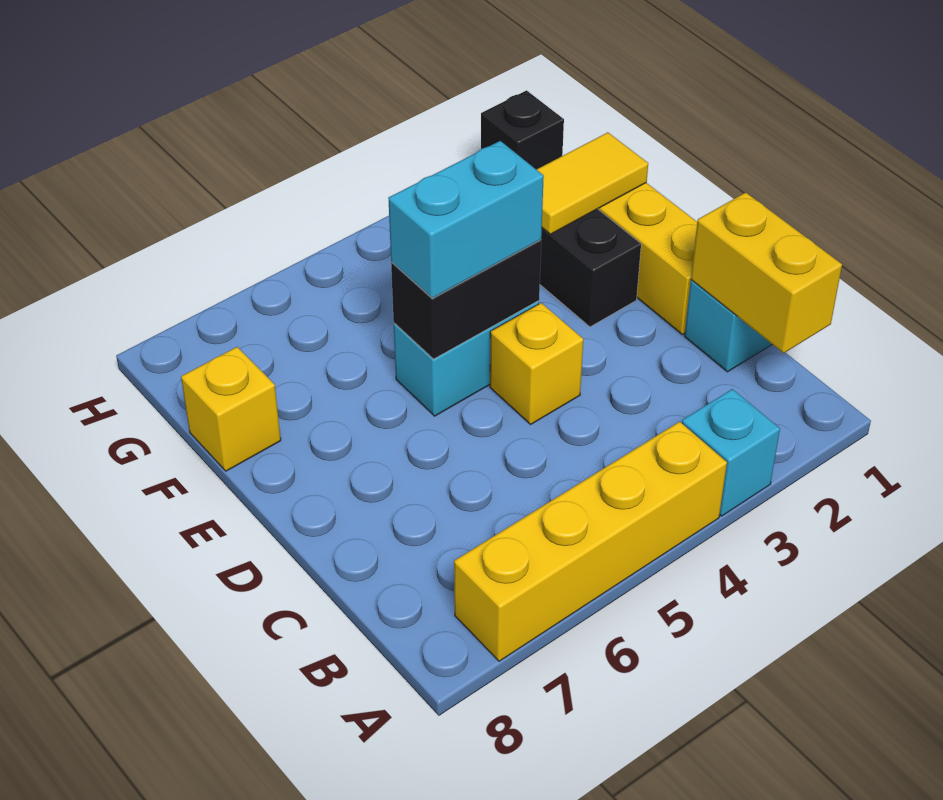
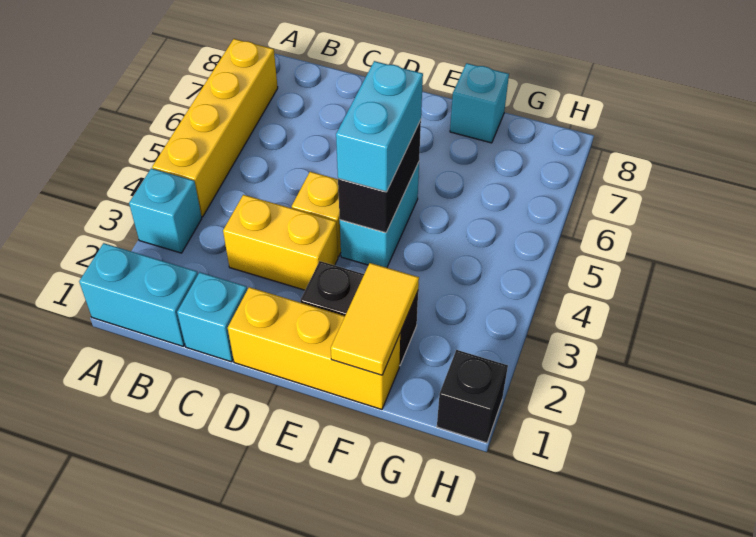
none -> cyan 1x2 brick [79,243,198,346]
yellow 1x2 brick [691,192,842,353] -> yellow 1x2 brick moved to [223,195,338,290]
yellow 1x1 brick [181,347,281,471] -> cyan 1x1 brick [450,63,509,143]

